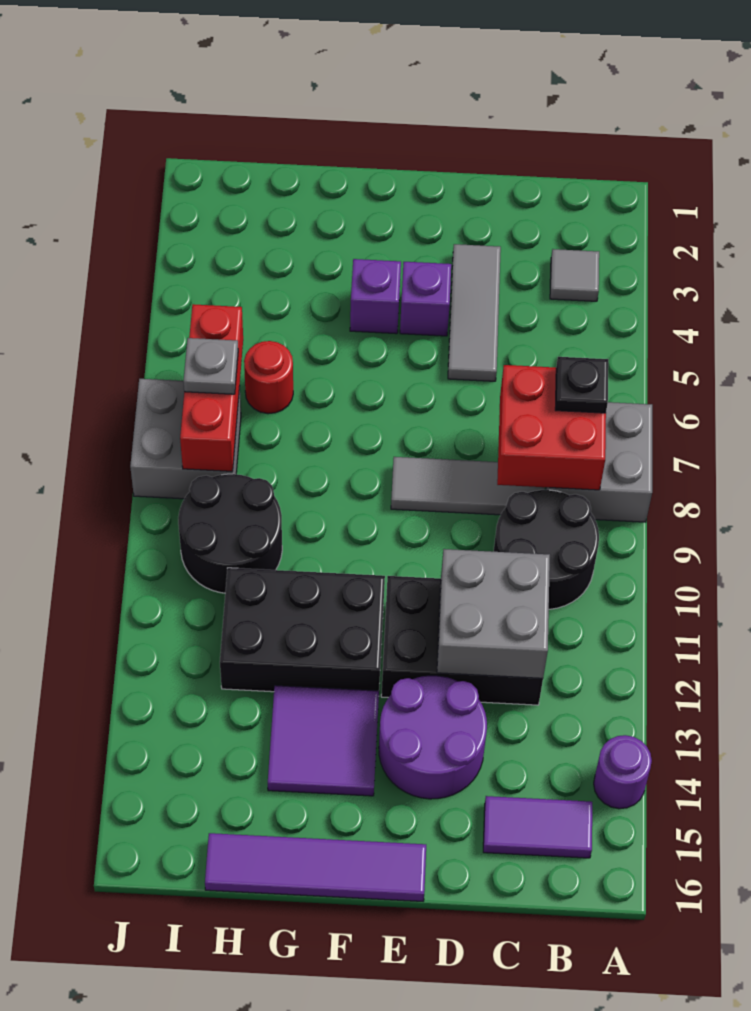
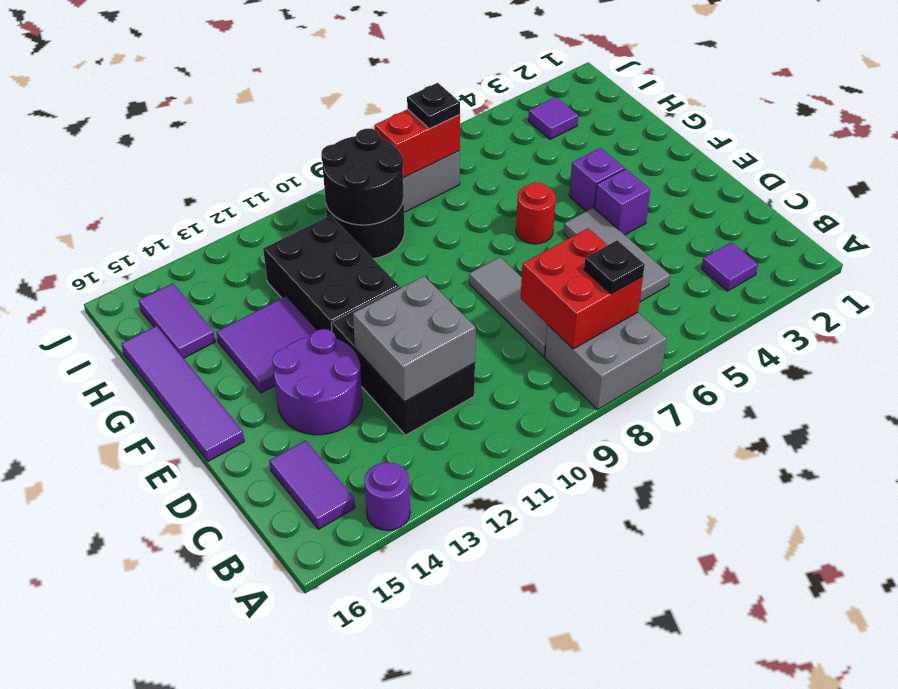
grey 1x1 tile [550,249,599,301] -> purple 1x1 tile [701,242,758,291]
black 2x2 round brick [494,490,599,609] -> black 2x2 round brick moved to [321,129,404,225]
grey 1x3 tile [448,244,501,381] -> grey 1x3 tile turned to [564,208,670,302]
red 1x1 round brick [244,341,293,414] -> red 1x1 round brick moved to [516,182,556,244]
none -> purple 1x2 tile [139,283,215,358]
none -> purple 1x1 tile [528,97,578,139]
red 1x3 brick [180,304,243,471] -> red 1x2 brick [375,109,460,178]
grey 1x1 plate [184,338,238,394] -> black 1x1 plate [407,83,460,129]

